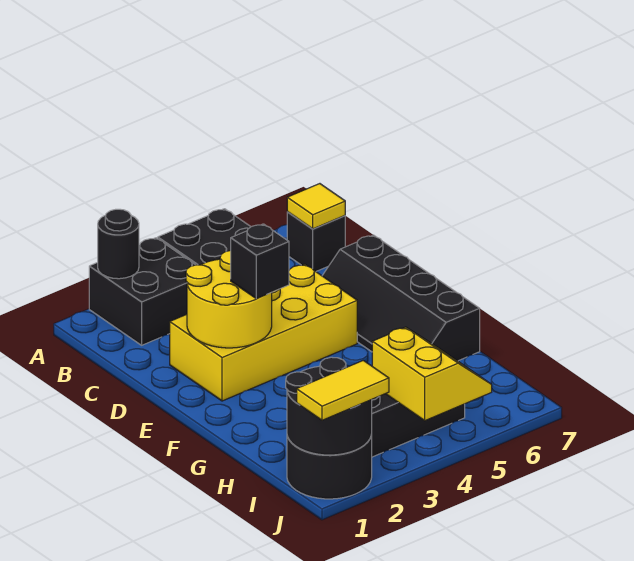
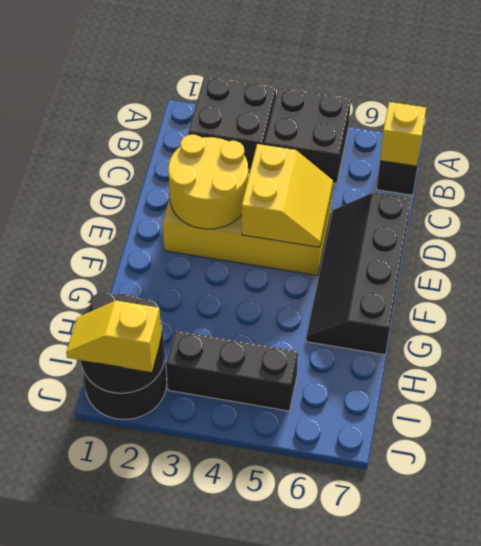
black 1x1 round brick [98,209,139,279] -> none
yellow 1x1 tile [287,184,345,229] -> yellow 1x1 brick [380,102,426,166]
black 1x1 brick [231,224,289,299] -> none
yellow 2x2 slope [372,327,492,421] -> yellow 2x2 slope moved to [242,144,333,247]
yellow 1x2 tile [297,360,389,420] -> yellow 1x2 slope [66,301,161,372]

